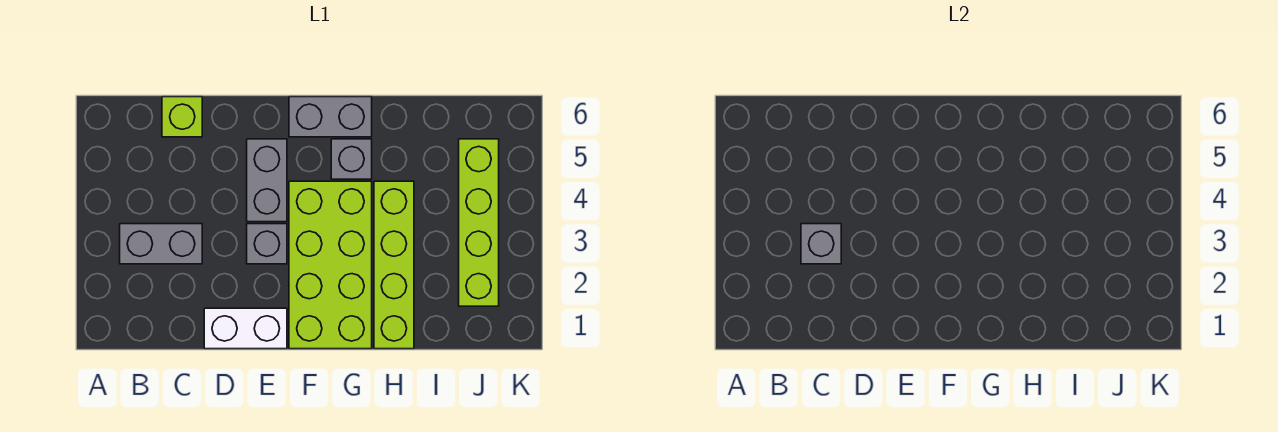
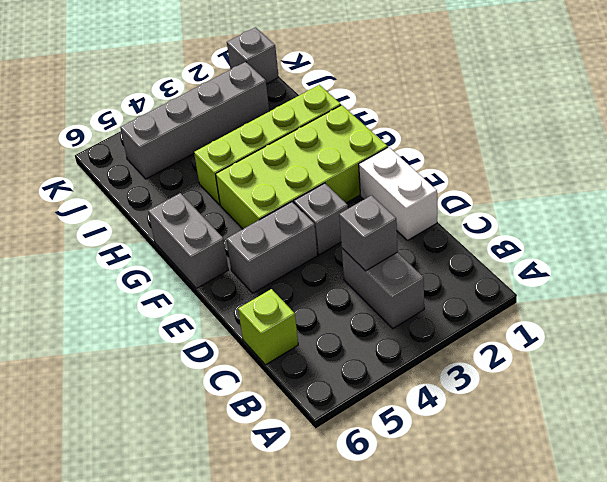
grey 1x1 brick [331,139,372,179] -> grey 1x1 brick moved to [227,27,279,84]
lime 1x4 brick [459,139,499,306] -> grey 1x4 brick [120,62,269,179]

